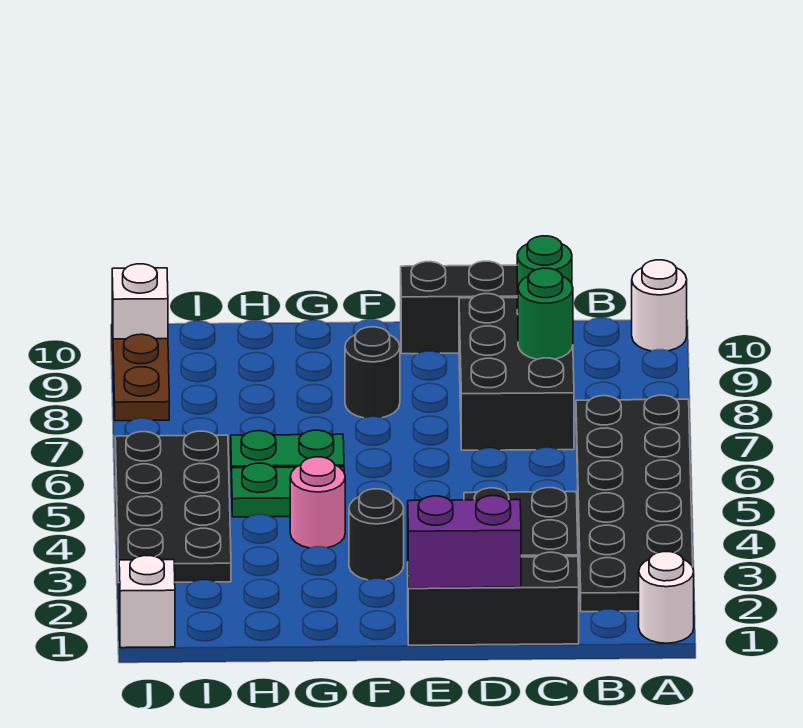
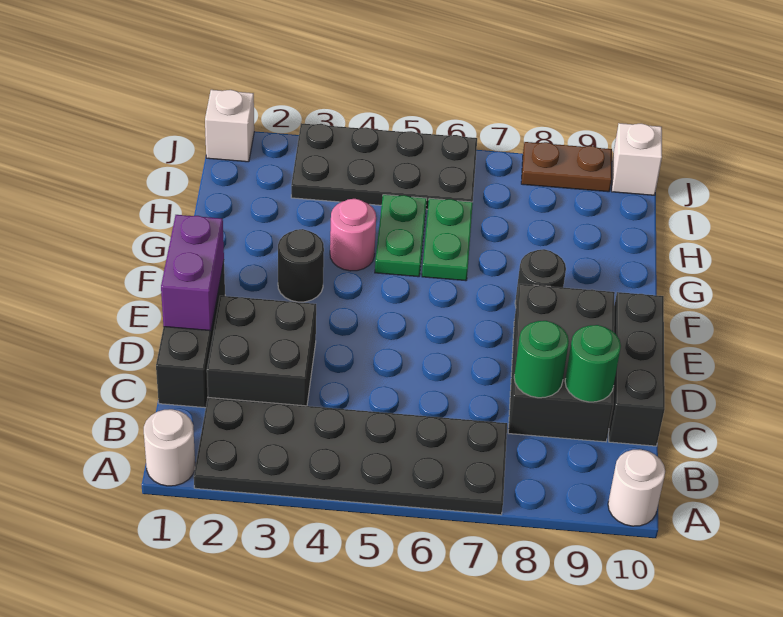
black 2x3 brick [459,294,574,450] -> black 2x3 brick turned to [508,284,615,442]

